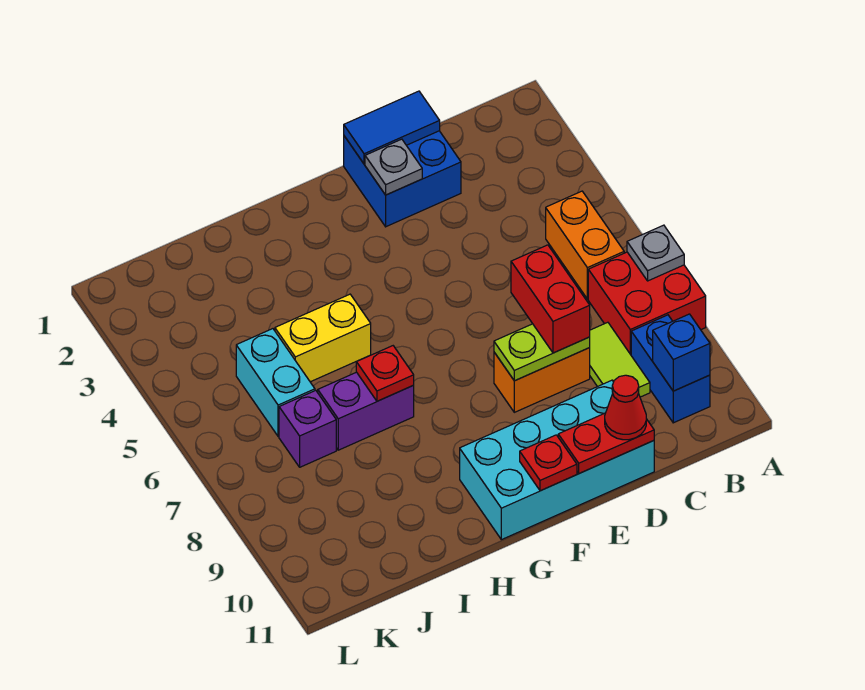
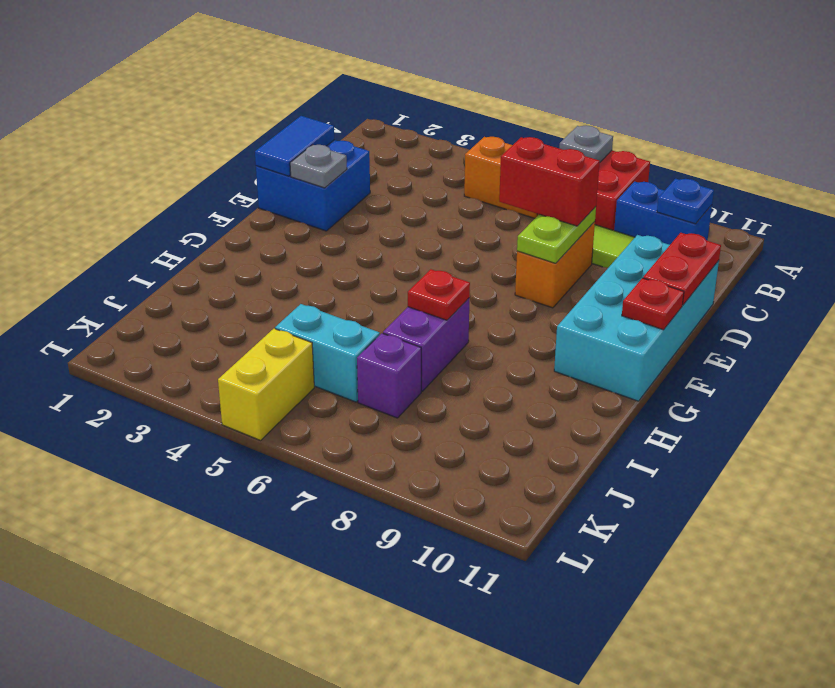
blue 1x1 brick [653,314,710,391] -> blue 1x1 plate [657,179,714,224]
red 1x1 cone [605,375,646,440] -> none
yellow 1x2 brick [275,294,371,382] -> yellow 1x2 brick moved to [218,329,314,440]

